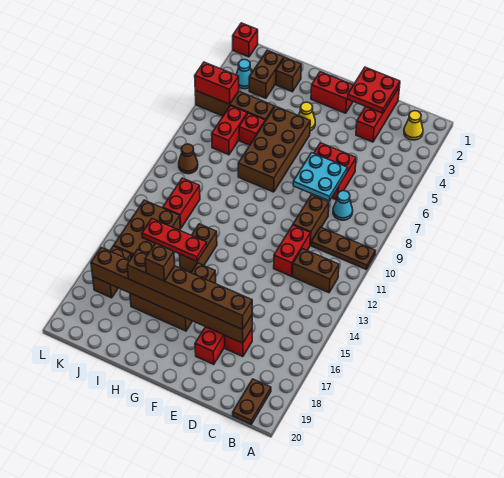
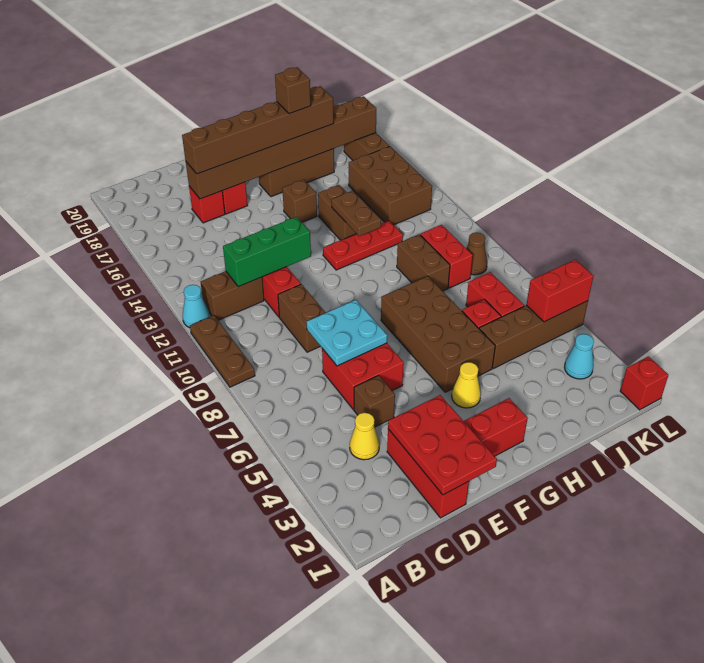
brown 1x3 plate [311,227,375,270] -> brown 1x3 plate turned to [190,315,255,387]
yellow 1x1 cone [404,111,423,140] -> yellow 1x1 cone moved to [350,413,379,460]
brown 1x2 plate [233,379,271,424] -> brown 1x2 plate moved to [331,191,381,236]
cyan 1x1 cone [333,191,353,220] -> cyan 1x1 cone moved to [183,285,210,328]
none -> green 1x3 brick [223,217,311,287]
red 2x2 plate [348,67,400,113] -> red 2x3 plate [388,395,497,495]
red 1x3 plate [142,219,207,261] -> red 1x3 plate moved to [323,221,403,270]
brown 1x1 brick [276,58,301,92] -> brown 1x1 brick moved to [354,375,395,427]
brown 1x2 brick [249,50,284,98] -> brown 1x2 brick moved to [397,234,450,291]
red 1x2 brick [163,178,200,229] -> red 1x2 brick moved to [420,225,473,288]

